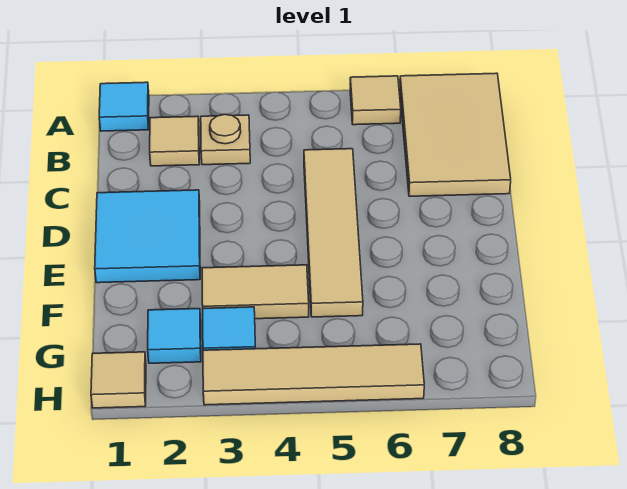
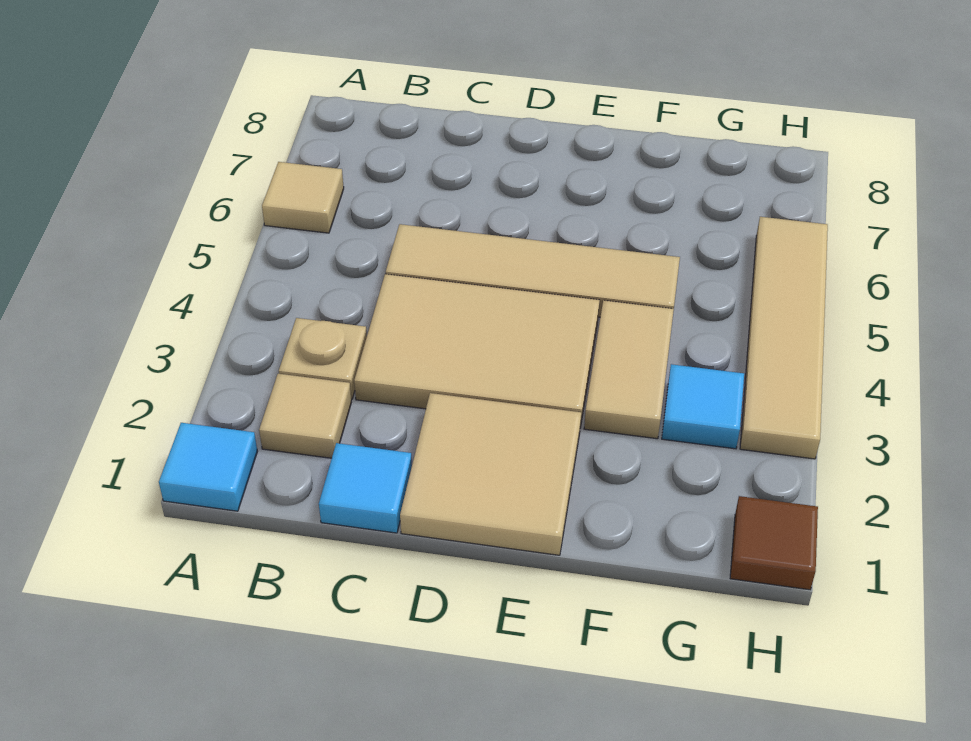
tan 2x3 tile [400,73,511,196] -> tan 2x3 tile moved to [354,274,600,427]
cyan 2x2 tile [95,190,200,283] -> tan 2x2 tile [400,393,581,555]
cyan 1x1 tile [148,309,201,363] -> cyan 1x1 tile moved to [319,443,412,533]
tan 1x1 tile [91,352,146,408] -> brown 1x1 tile [730,496,818,590]

